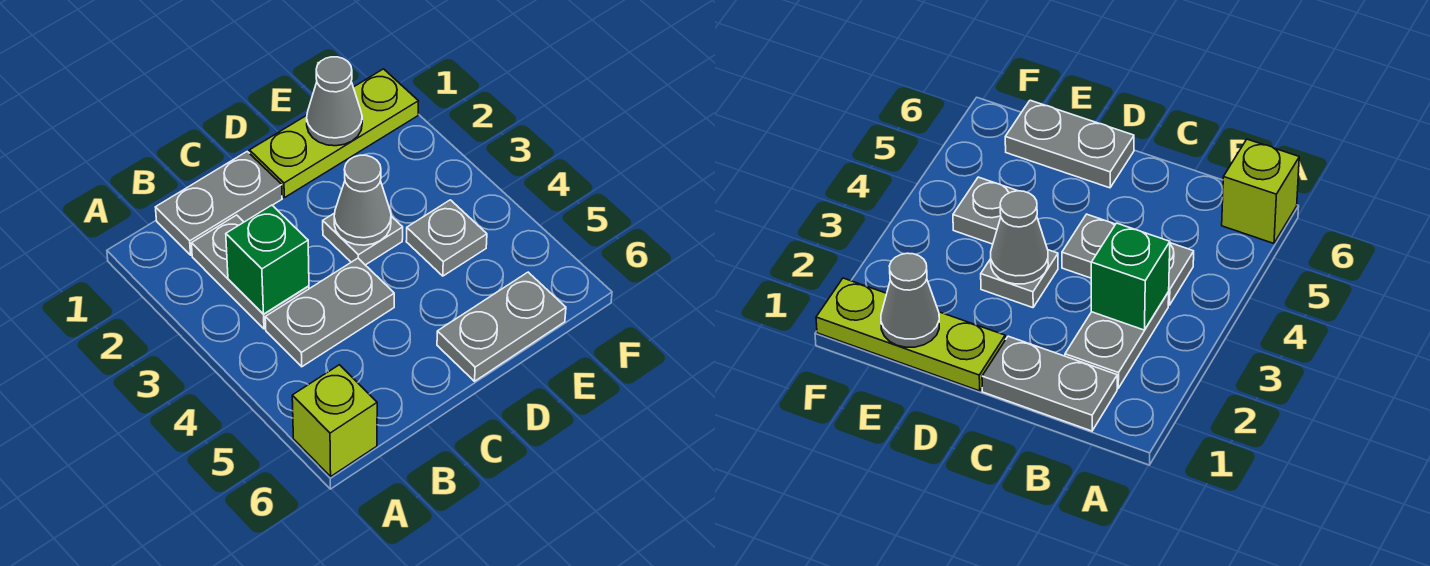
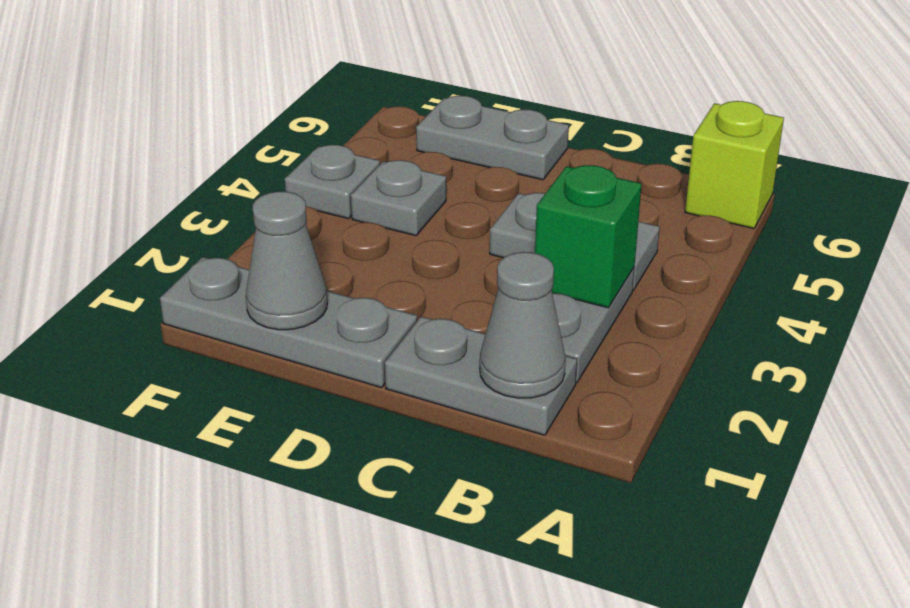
lime 1x3 plate [249,69,418,198] -> grey 1x3 plate [160,257,417,388]
grey 1x1 plate [323,213,403,265] -> grey 1x1 plate moved to [285,145,380,219]
grey 1x1 cone [334,155,391,245] -> grey 1x1 cone moved to [480,252,566,398]

